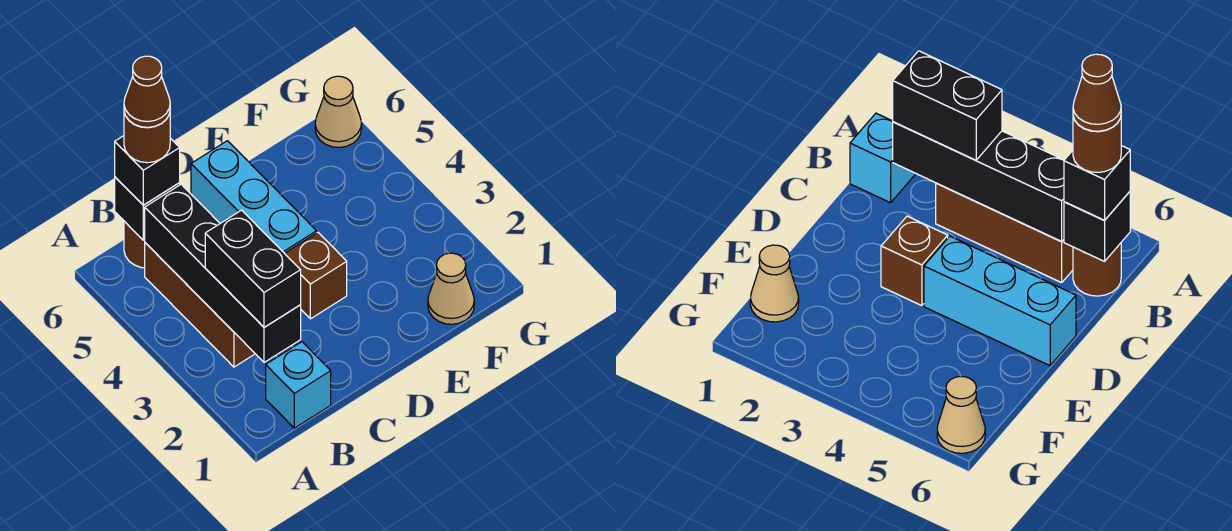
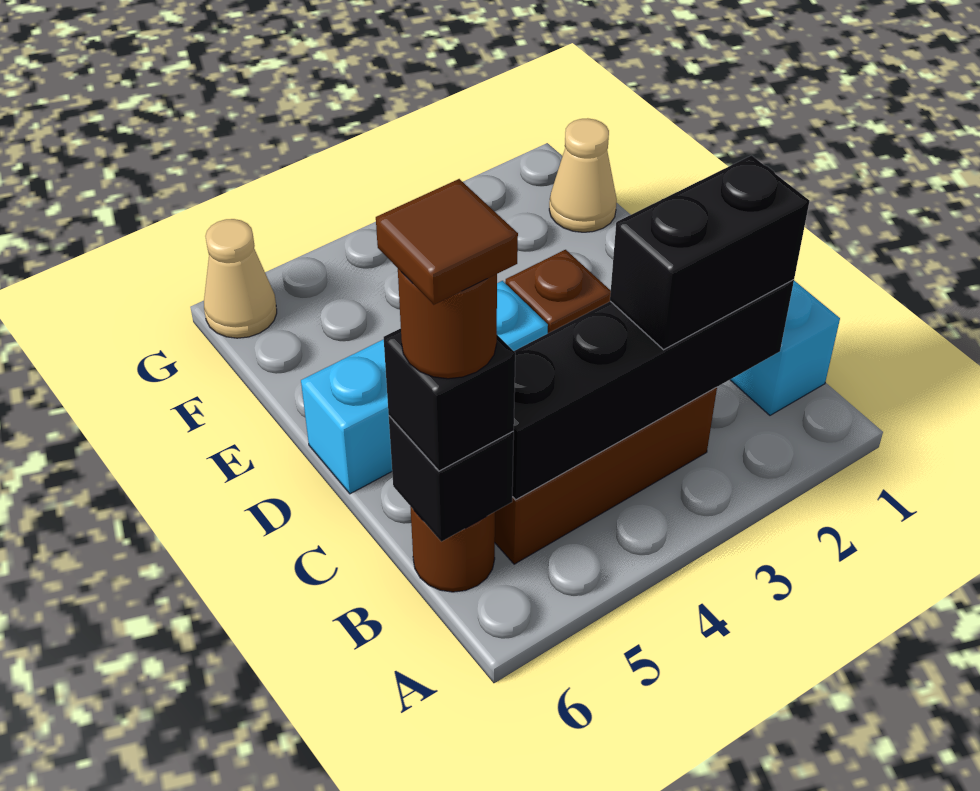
brown 1x1 cone [124,56,170,127] -> brown 1x1 tile [376,179,518,305]

